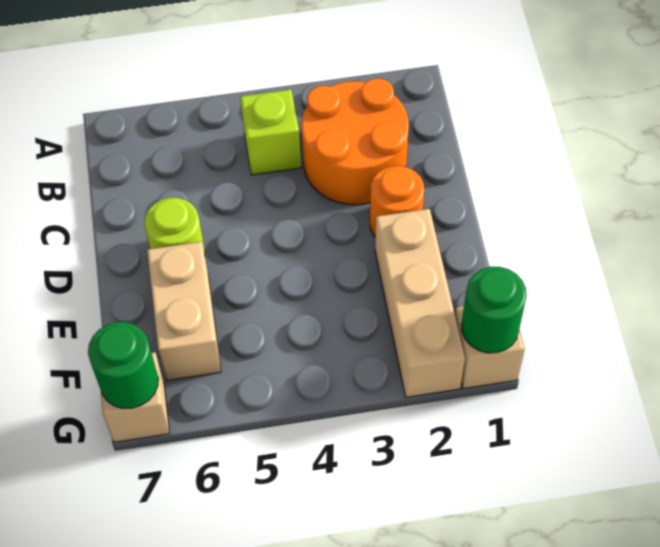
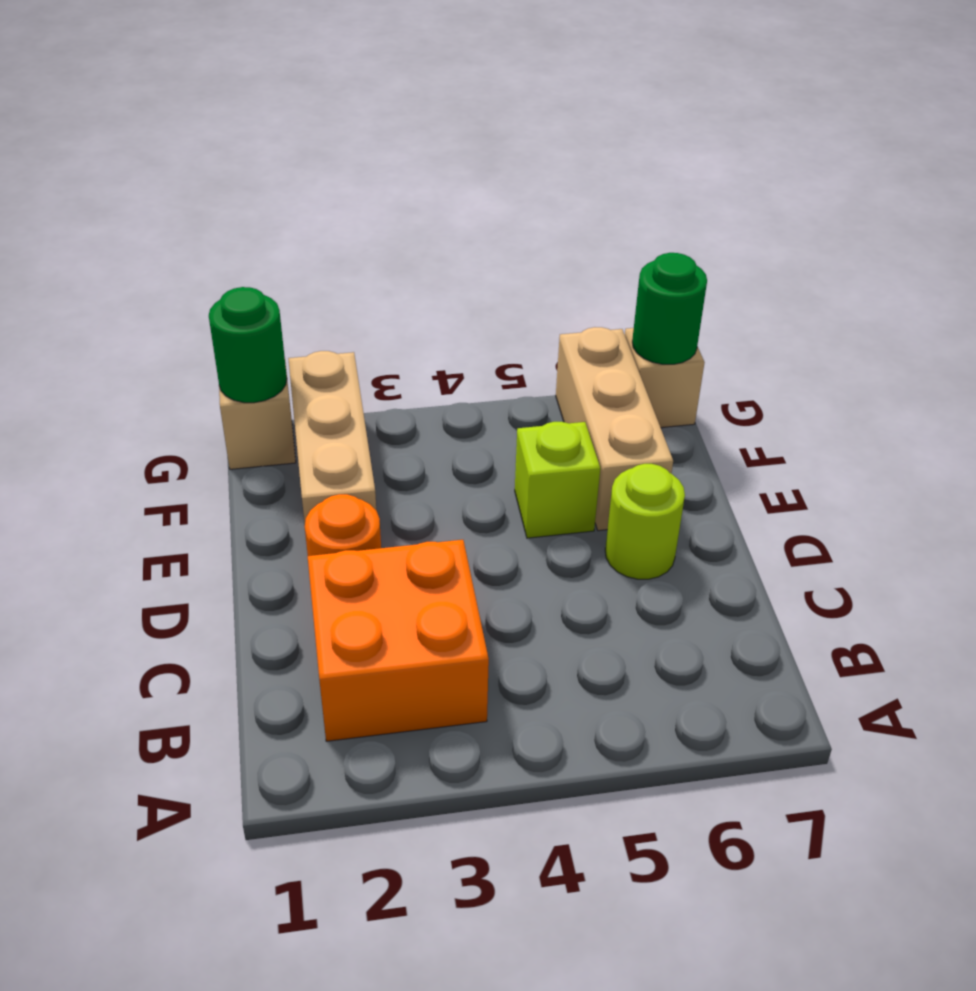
orange 2x2 round brick [301,78,409,205] -> orange 2x2 brick [308,540,489,741]
lime 1x1 brick [240,89,301,175] -> lime 1x1 brick moved to [515,422,600,538]
tan 1x2 brick [147,242,221,381] -> tan 1x3 brick [556,327,673,531]

